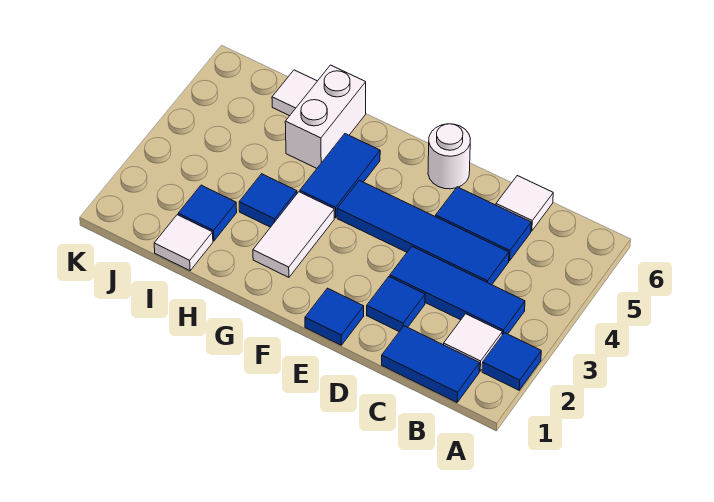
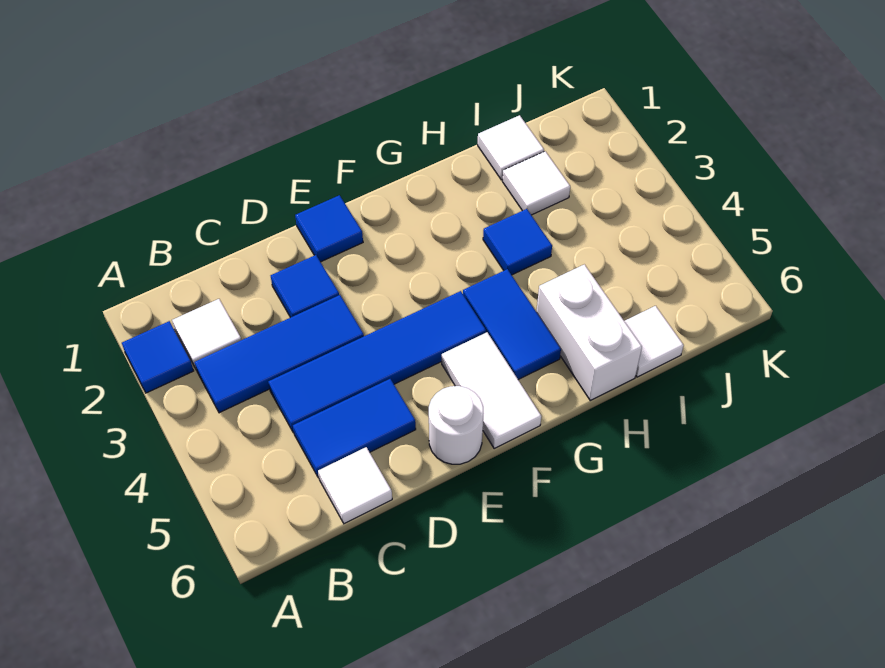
blue 1x2 tile [382,326,480,402] -> none
white 1x2 tile [253,192,334,277] -> white 1x2 tile moved to [442,332,541,448]
blue 1x1 tile [178,185,237,241] -> white 1x1 tile [502,151,570,215]

